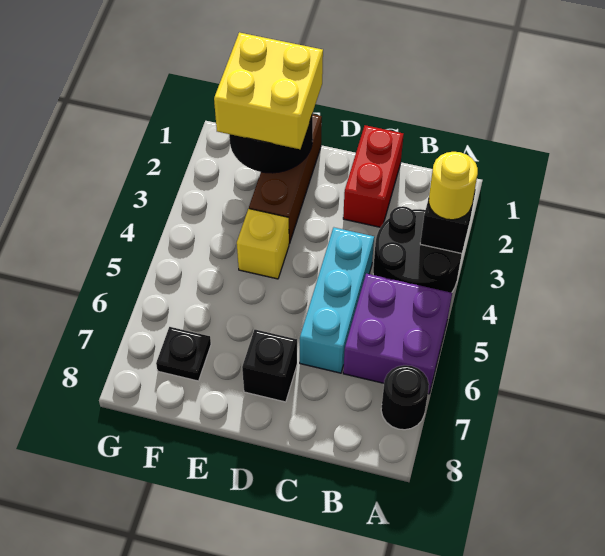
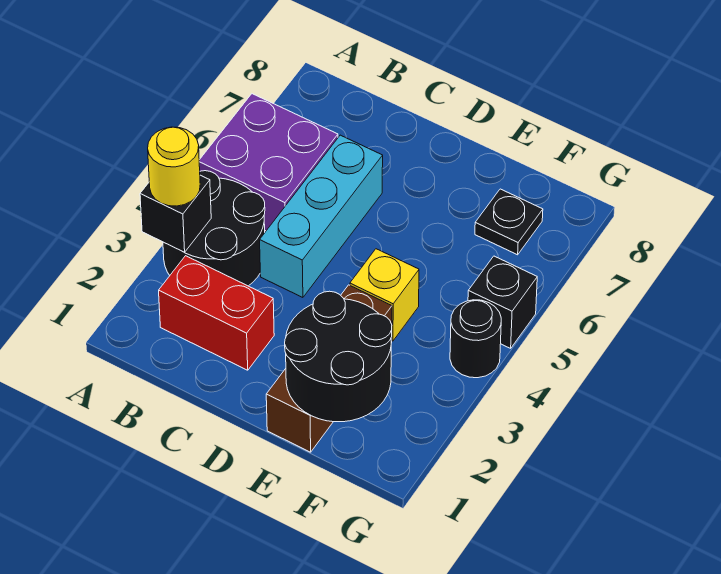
black 1x1 round brick [381,365,429,430] -> black 1x1 round brick moved to [450,300,501,378]
red 1x2 brick [343,125,404,227] -> red 1x2 brick turned to [159,256,274,370]
black 1x1 brick [242,329,297,402] -> black 1x1 brick moved to [468,256,537,348]
yellow 2x2 brick [214,32,323,149] -> none

